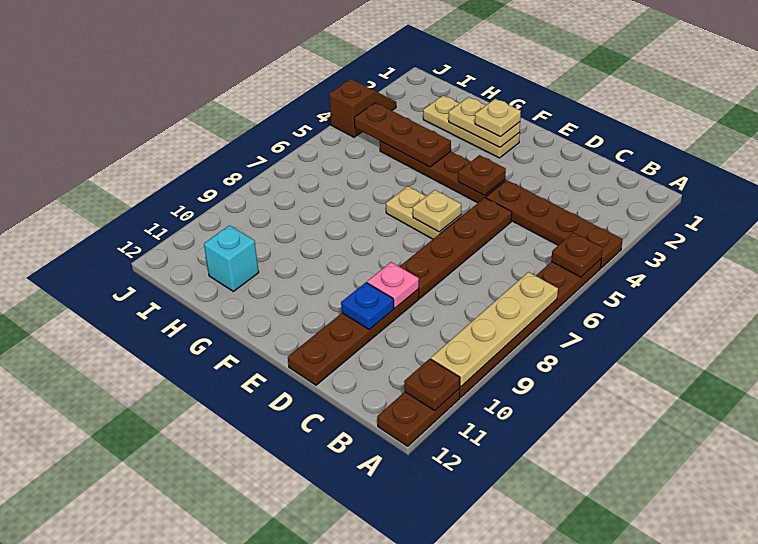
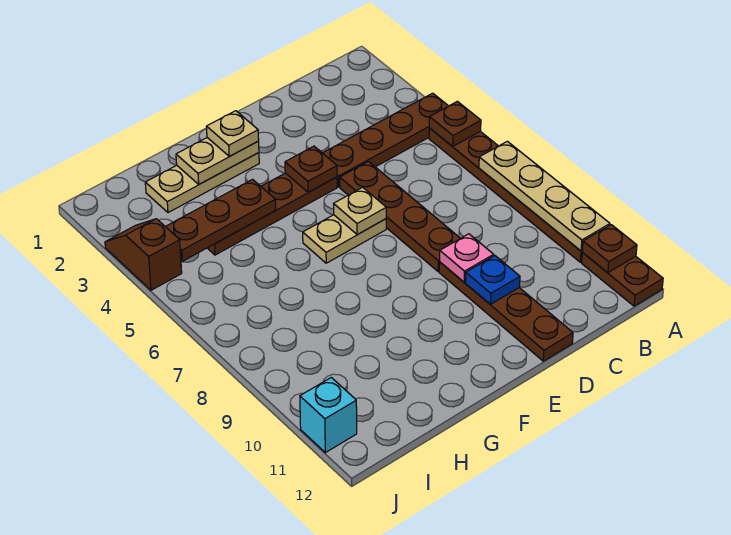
cyan 1x1 brick [204,225,259,291] -> cyan 1x1 brick moved to [300,377,357,453]

